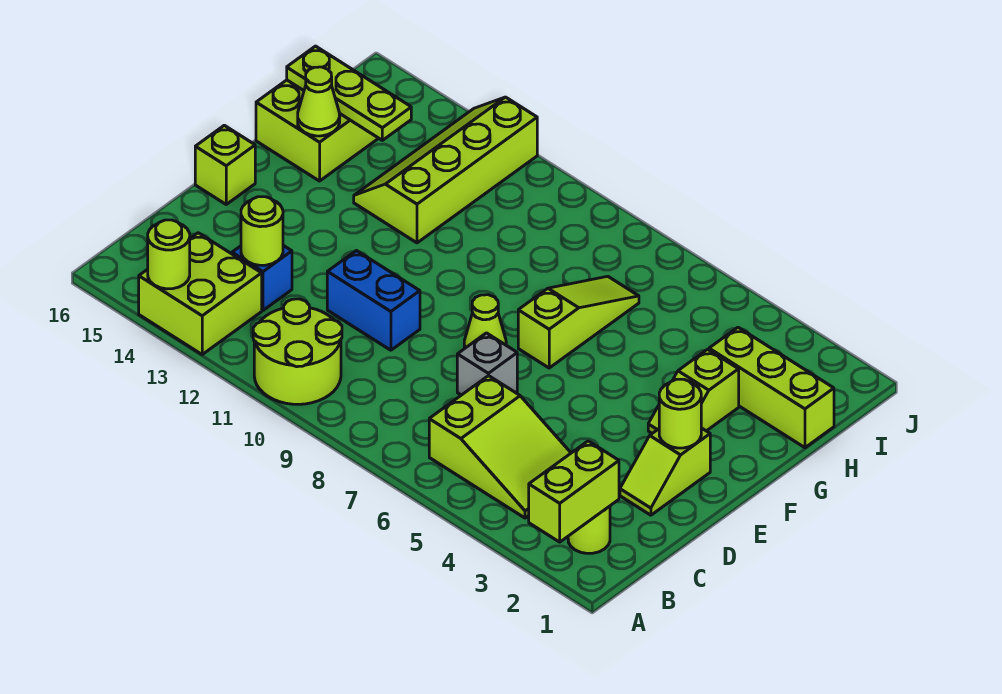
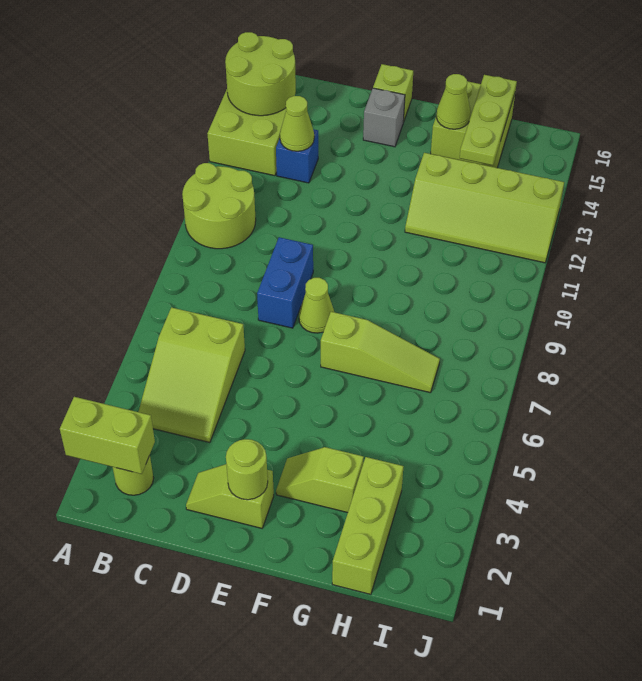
lime 1x1 round brick [148,220,190,289] -> lime 2x2 round brick [225,32,296,116]
lime 1x1 round brick [241,197,283,265] -> lime 1x1 cone [280,96,314,151]
grey 1x1 brick [457,333,517,395] -> grey 1x1 brick moved to [363,88,405,147]
blue 1x2 brick [327,251,420,350] -> blue 1x2 brick moved to [257,237,313,328]
lime 2x4 slope [354,97,537,243] -> lime 2x4 slope turned to [405,153,564,263]

